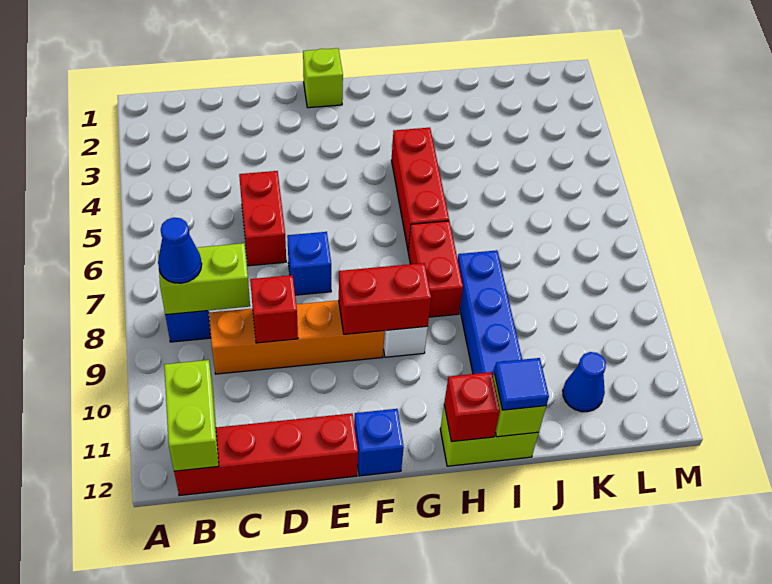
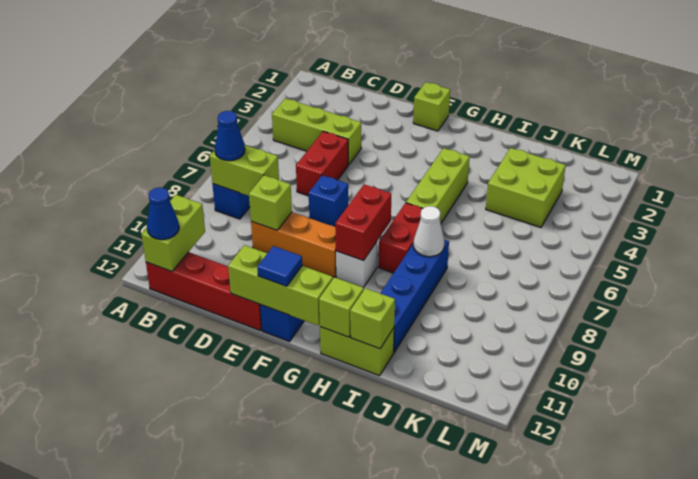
none -> lime 1x3 brick [272,98,361,165]
orange 1x4 brick [209,300,385,374] -> orange 1x3 brick [251,212,336,277]
red 1x1 brick [250,275,298,343] -> lime 1x1 brick [249,175,292,230]
none -> lime 1x3 brick [228,245,333,326]
red 1x2 brick [339,263,431,334] -> red 1x2 brick turned to [335,184,391,261]
red 1x3 brick [392,128,449,250] -> lime 1x3 brick [406,148,470,223]
red 1x1 brick [444,372,500,442] -> lime 1x1 brick [319,277,364,337]
none -> white 1x1 cone [414,206,444,257]
blue 1x1 tile [494,358,549,410] -> blue 1x1 tile moved to [257,246,302,286]
none -> lime 2x2 brick [486,148,566,227]
blue 1x1 cone [563,352,606,412] -> blue 1x1 cone moved to [147,187,179,240]

